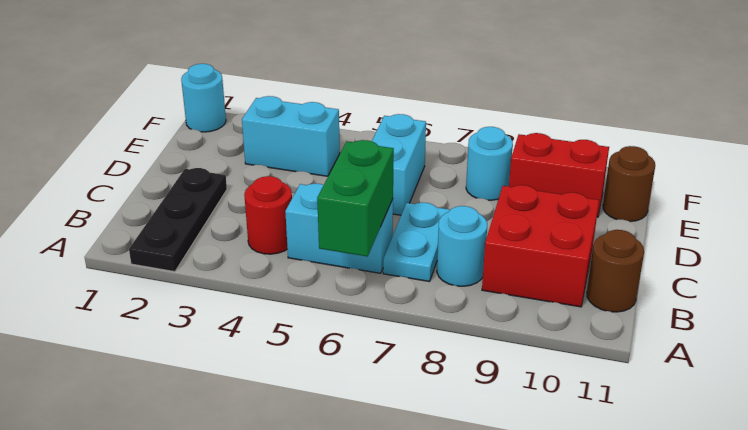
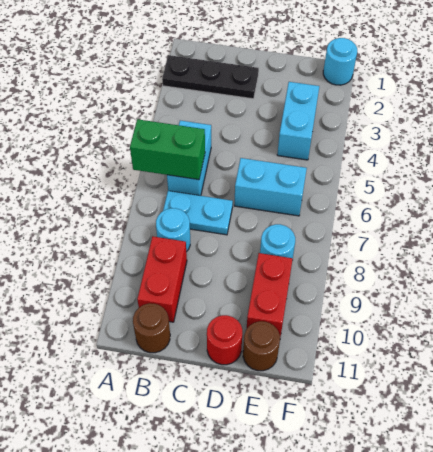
red 1x1 round brick [244,176,292,254] -> red 1x1 round brick moved to [207,315,242,365]
red 2x2 brick [482,185,599,307] -> red 1x2 brick [137,236,187,322]

